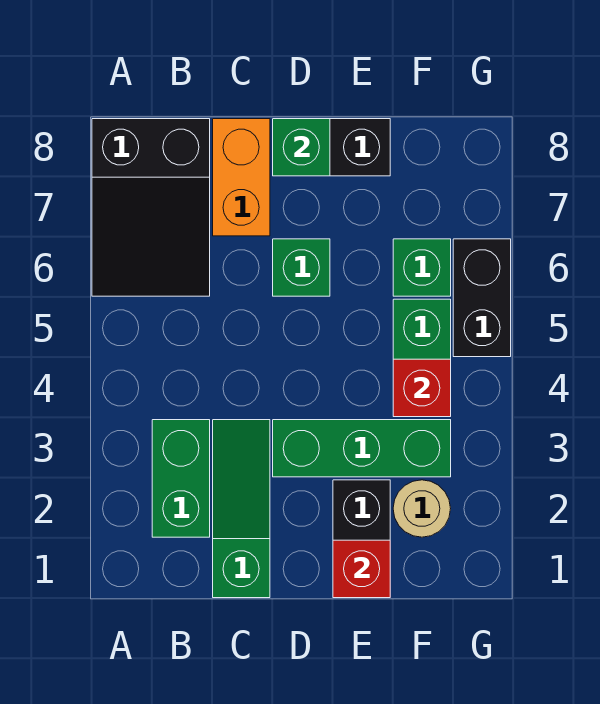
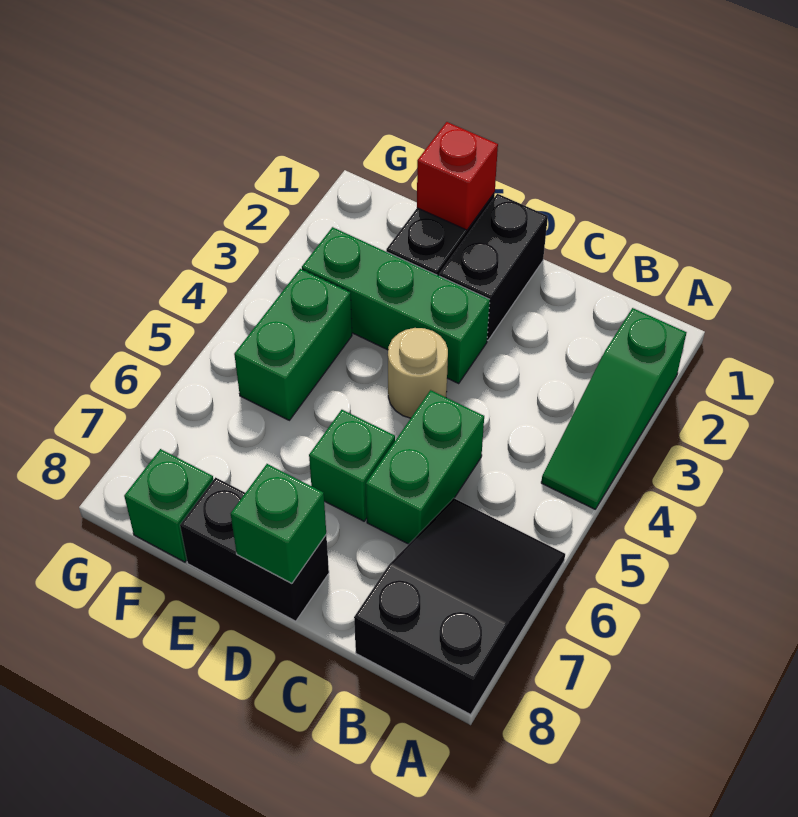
green 1x2 brick [152,420,210,537] -> green 1x2 brick moved to [366,390,484,544]
green 1x3 slope [213,420,270,598] -> green 1x3 slope moved to [541,308,686,509]
orange 1x2 brick [213,119,270,236] -> none
tan 1x1 round brick [393,480,451,537] -> tan 1x1 round brick moved to [388,328,448,418]
red 1x1 brick [393,359,451,417] -> none
green 1x1 brick [393,239,451,296] -> green 1x1 brick moved to [124,449,213,562]
black 1x2 brick [453,239,511,357] -> black 1x2 brick moved to [439,194,548,340]

